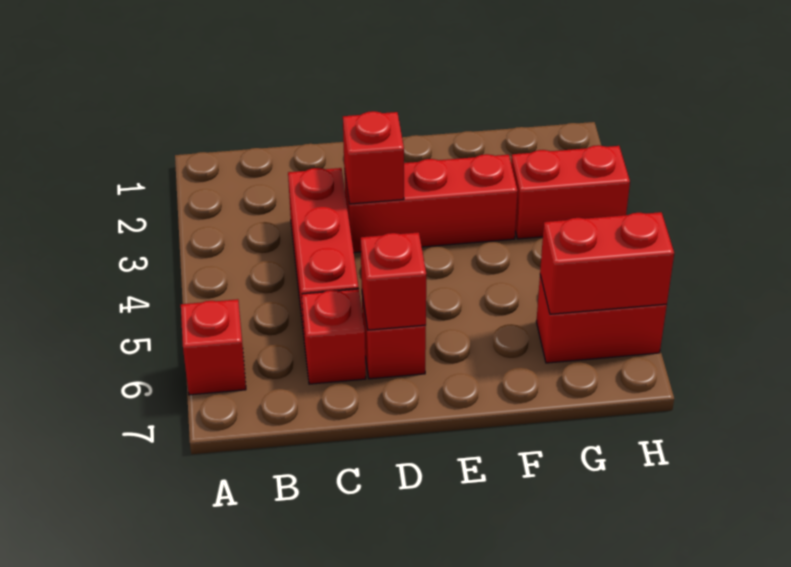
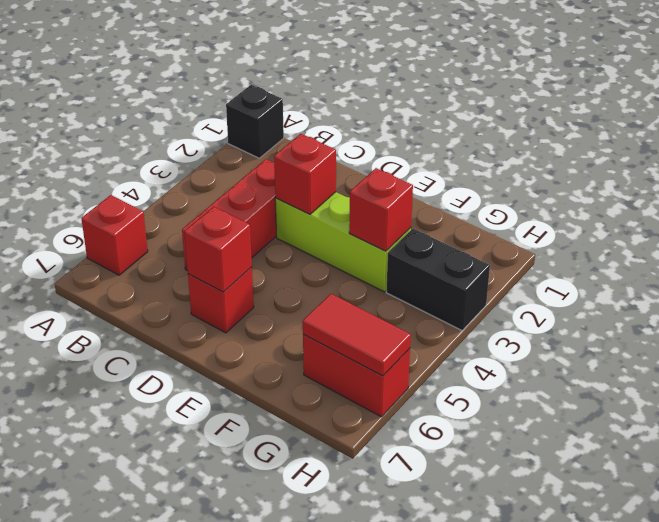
none -> black 1x1 brick [226,85,284,158]
red 1x1 brick [302,289,366,384] -> red 1x1 brick moved to [349,168,413,251]
red 1x3 brick [344,154,518,253] -> lime 1x3 brick [275,192,411,292]
red 1x2 brick [511,145,630,239] -> black 1x2 brick [386,229,490,330]
red 1x2 brick [540,212,674,314] -> red 1x2 tile [303,294,411,376]

